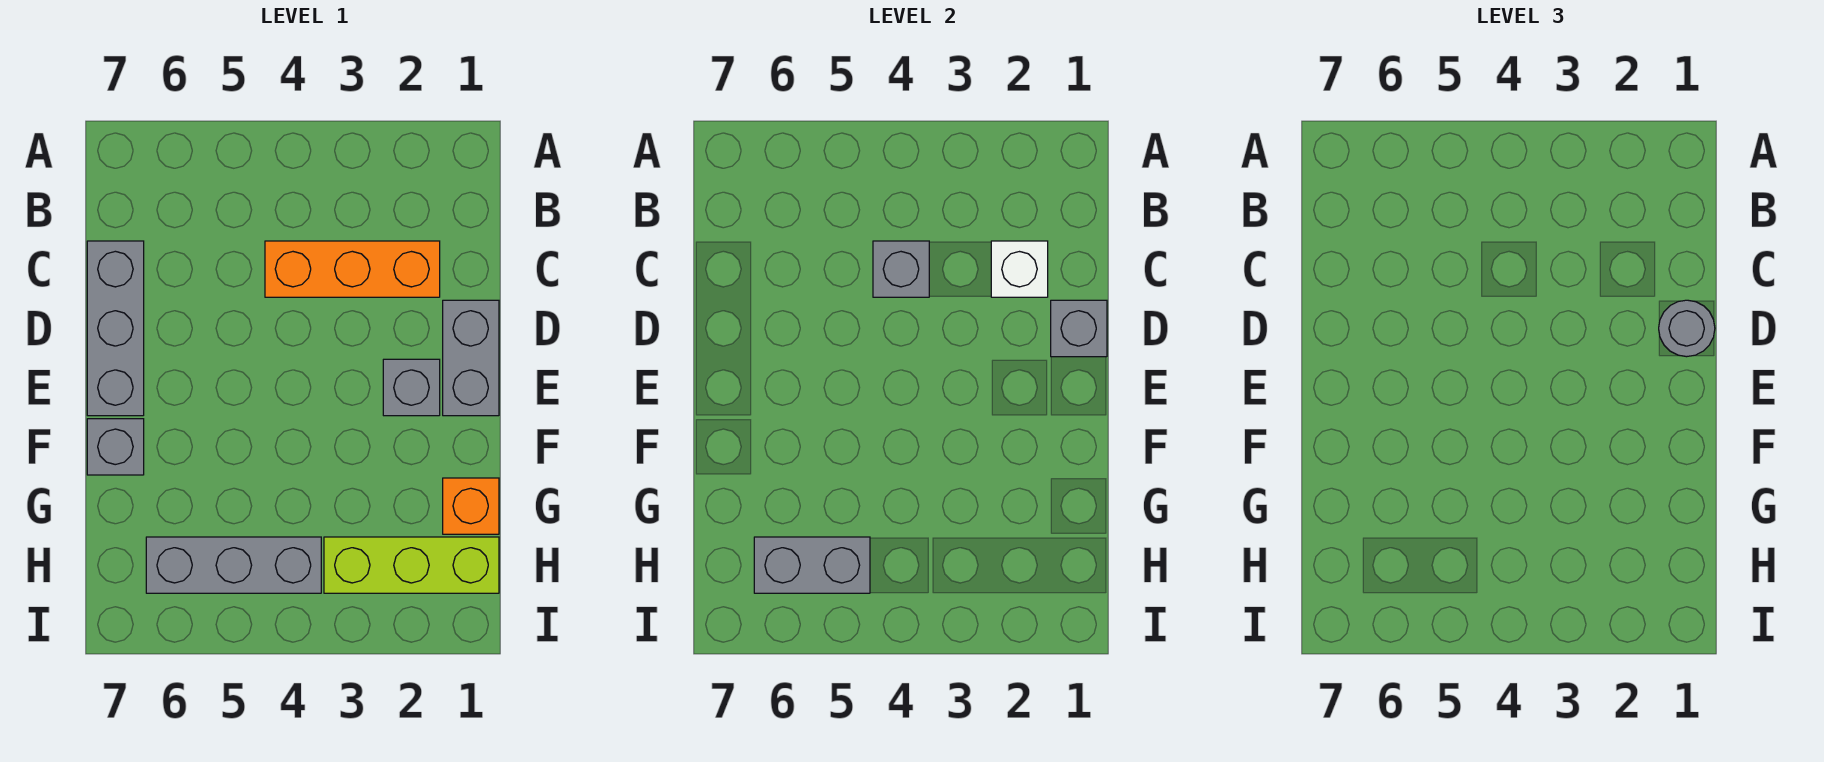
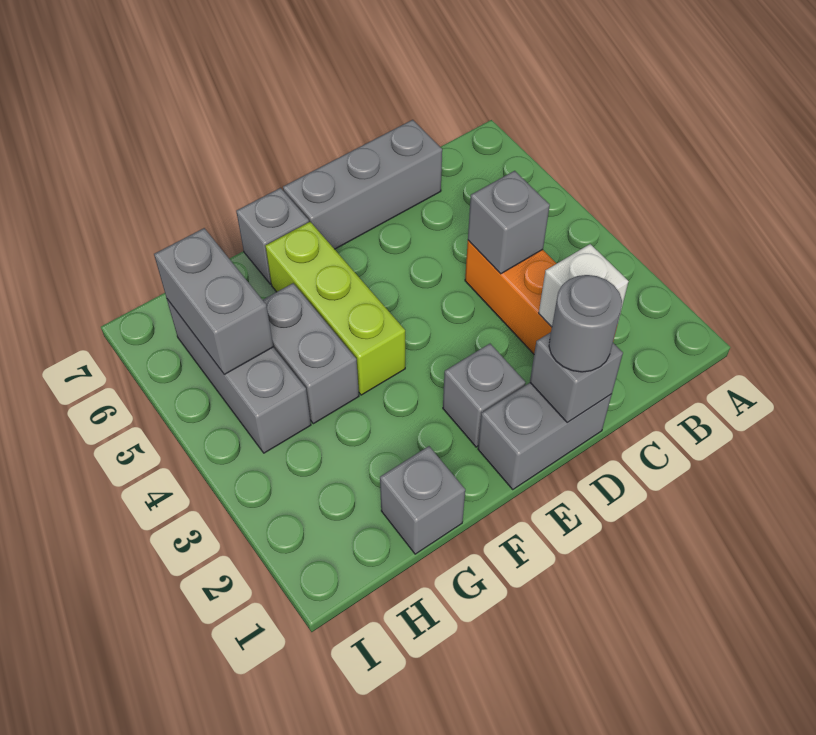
orange 1x1 brick [443,478,499,534] -> grey 1x1 brick [380,446,465,554]
none -> grey 1x2 brick [263,283,359,424]
lime 1x3 brick [324,537,499,593] -> lime 1x3 brick moved to [265,222,405,395]

